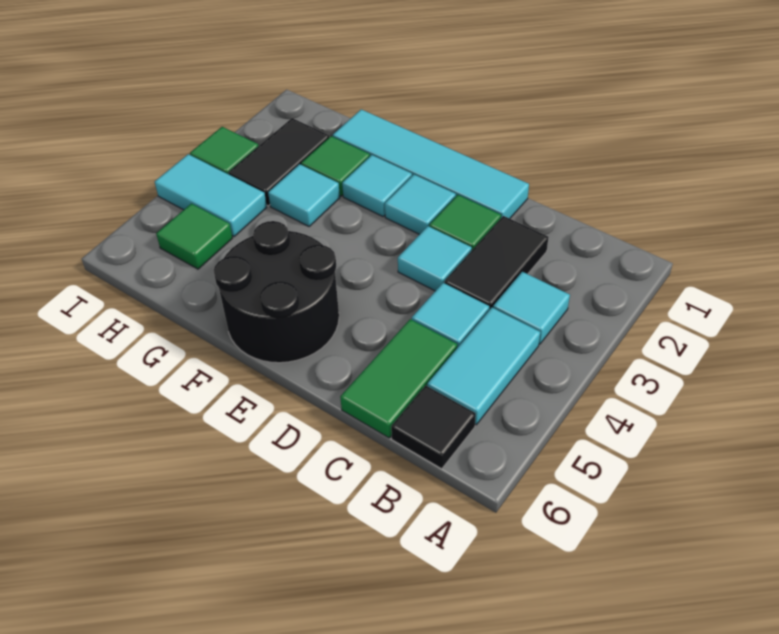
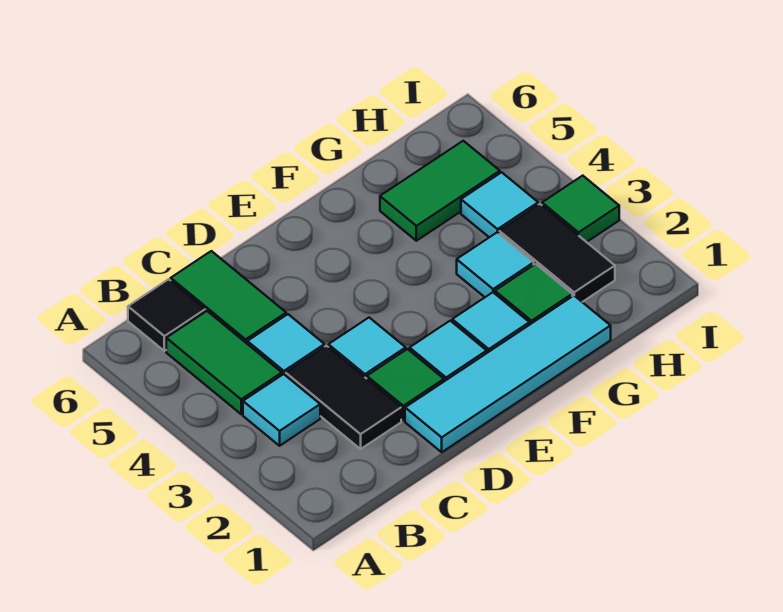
cyan 1x2 tile [427,308,540,425] -> green 1x2 tile [166,311,282,414]
black 2x2 round brick [214,221,339,363] -> none
cyan 1x2 tile [155,154,267,237] -> cyan 1x1 tile [461,172,538,237]
green 1x1 tile [156,204,232,269] -> green 1x2 tile [380,141,500,241]

